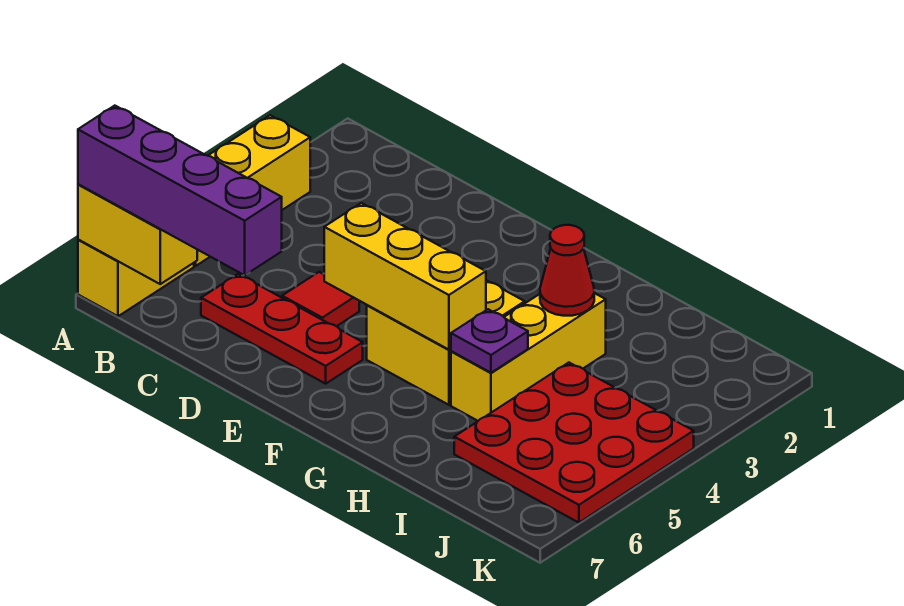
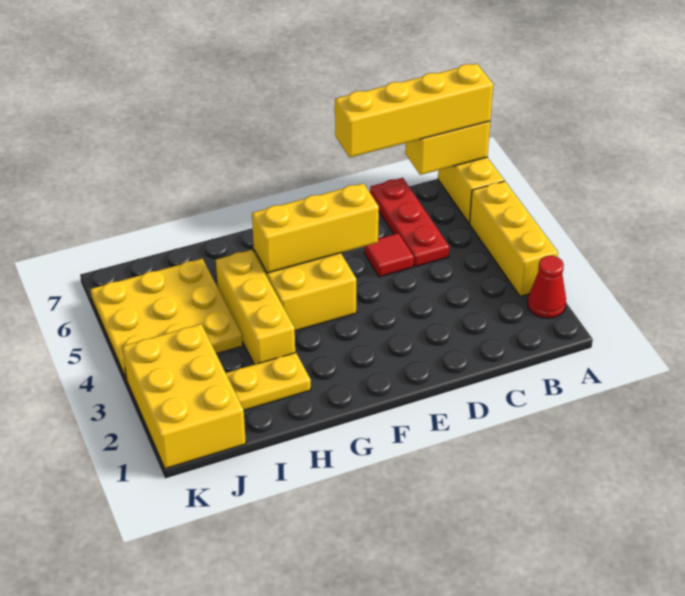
purple 1x4 brick [78,106,282,275] -> yellow 1x4 brick [335,64,493,157]
red 1x3 plate [201,274,363,384] -> red 1x3 plate turned to [370,178,449,267]
none -> yellow 1x2 plate [226,353,311,410]
red 1x1 cone [540,225,594,316] -> red 1x1 cone moved to [528,256,566,318]
purple 1x1 plate [451,309,528,373] -> none
red 3x3 plate [454,363,694,523] -> yellow 3x3 plate [91,259,243,379]
none -> yellow 2x3 brick [122,324,246,469]

